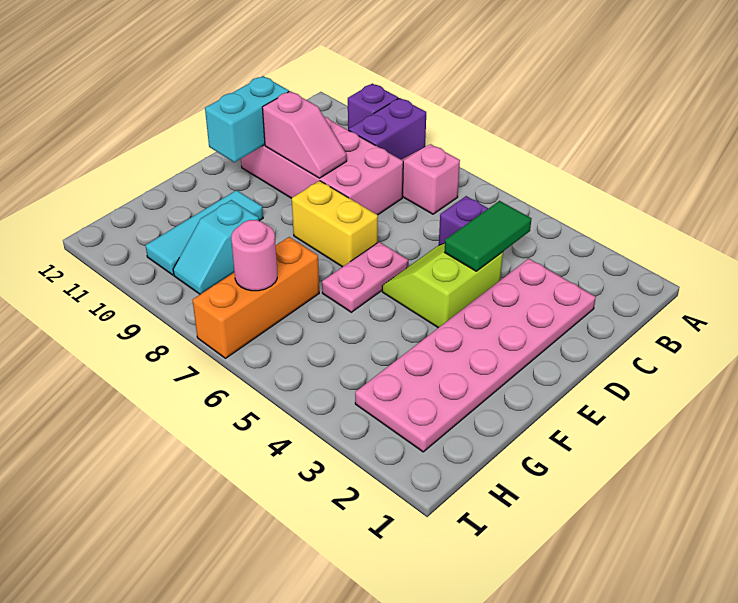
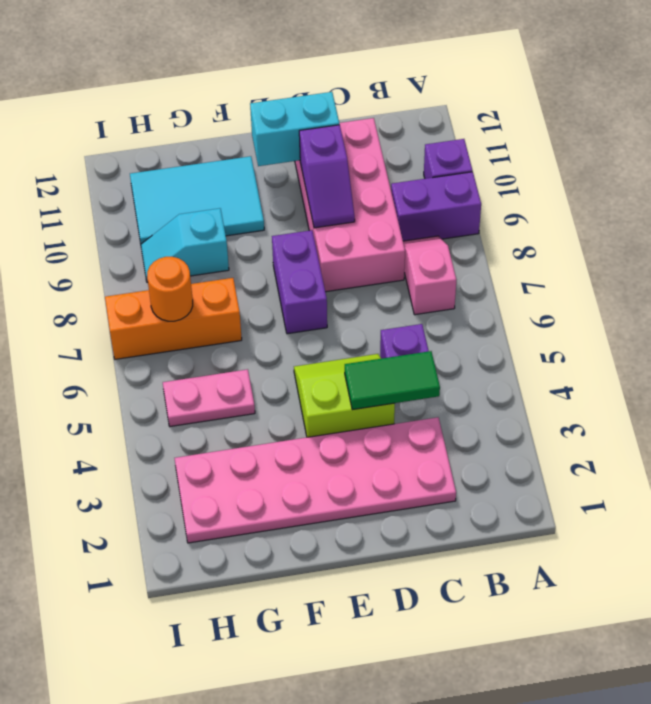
pink 1x2 slope [262,91,347,178] -> purple 1x2 slope [299,125,355,228]
pink 1x2 plate [322,242,408,312] -> pink 1x2 plate moved to [163,369,255,427]
yellow 1x2 brick [292,181,378,267] -> purple 1x2 brick [272,230,327,334]
cyan 1x3 tile [145,190,263,275] -> cyan 2x3 tile [130,156,264,244]
pink 1x1 round brick [231,220,277,291] -> orange 1x1 round brick [147,257,193,321]

